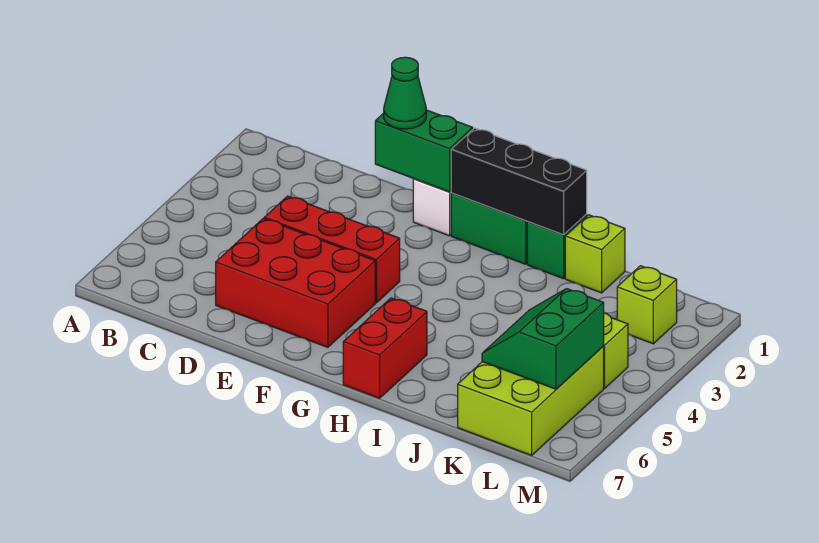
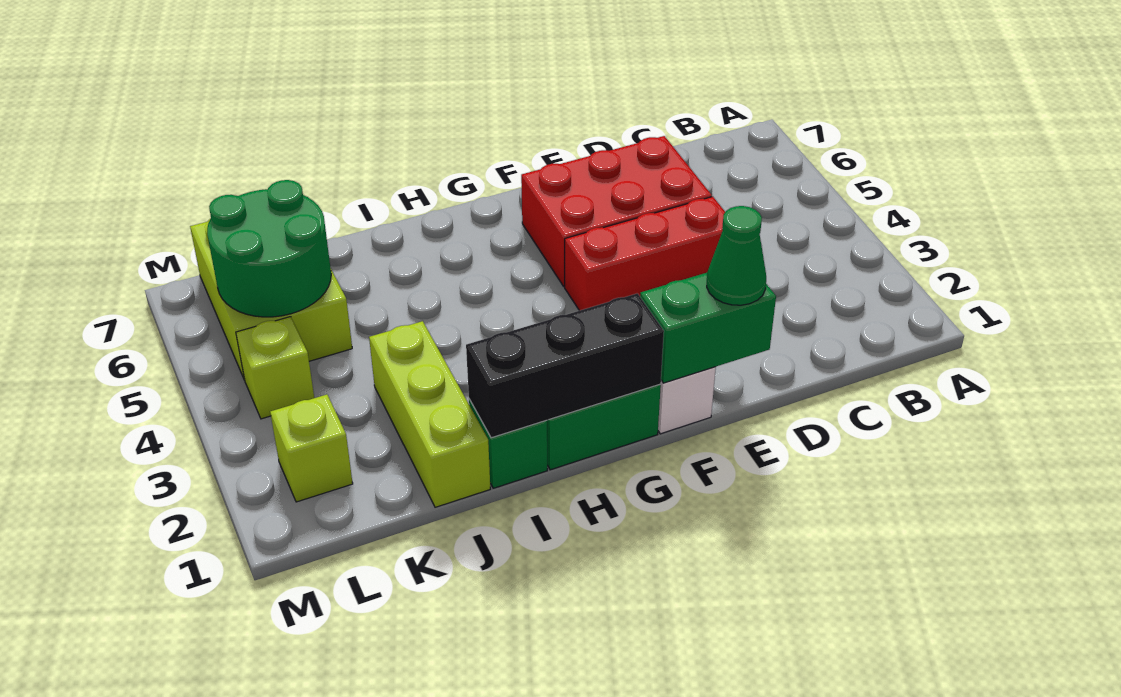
red 1x2 brick [343,298,427,398] -> none
lime 1x1 brick [565,215,625,293] -> lime 1x3 brick [369,321,490,507]
green 2x2 slope [482,289,604,389] -> green 2x2 round brick [207,180,331,317]

